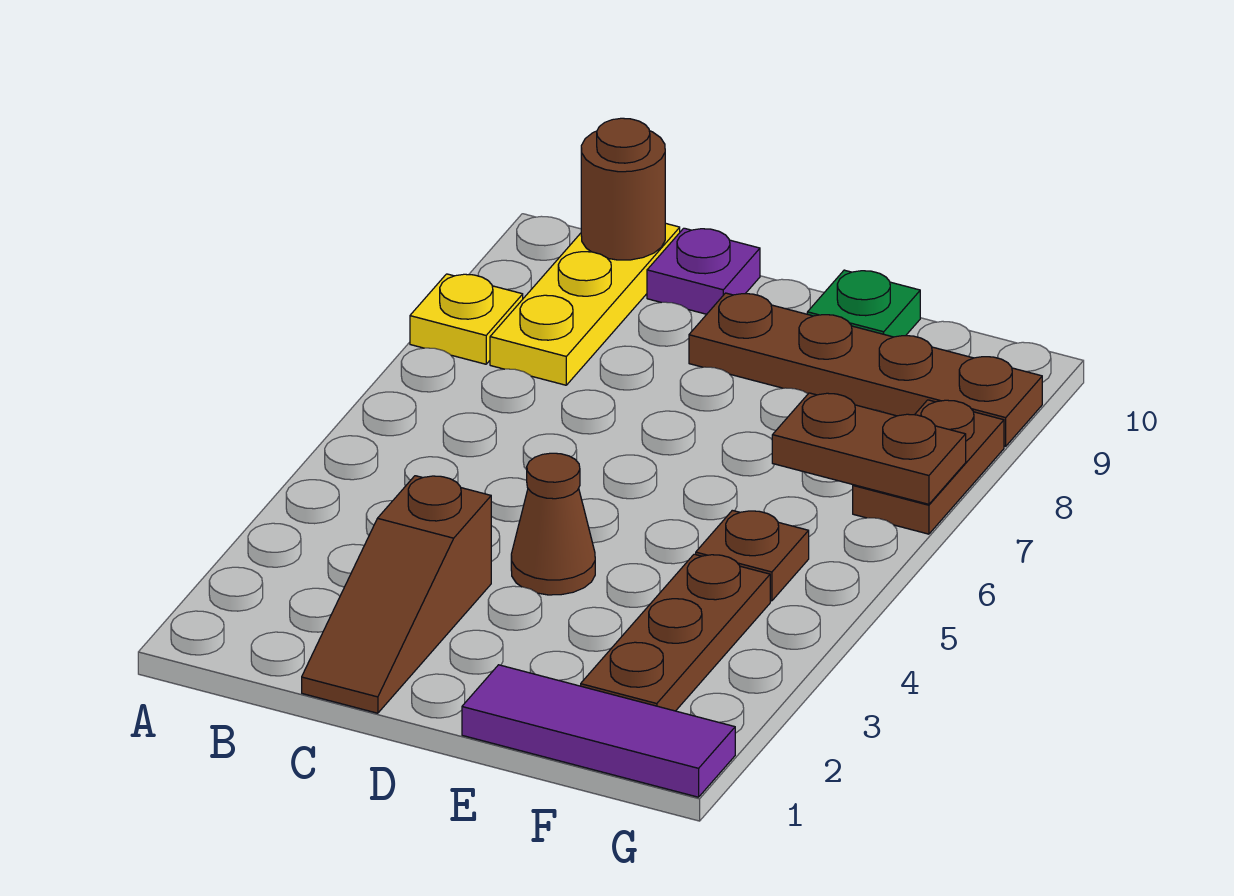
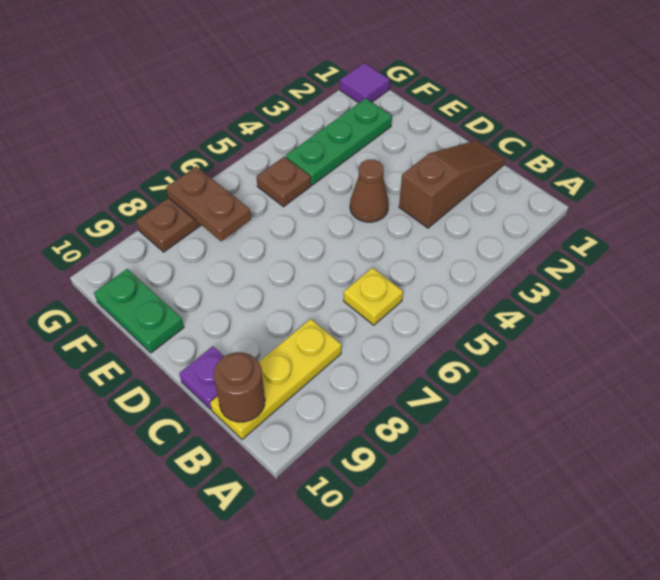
yellow 1x1 plate [410,274,523,364] -> yellow 1x1 plate moved to [344,268,403,325]
brown 1x4 plate [689,293,1042,446] -> none
purple 1x3 tile [462,665,735,797] -> purple 1x1 tile [340,63,390,103]
green 1x1 plate [807,270,920,337] -> green 1x2 plate [94,269,184,353]
brown 1x3 plate [581,554,770,711] -> green 1x3 plate [286,98,392,185]

